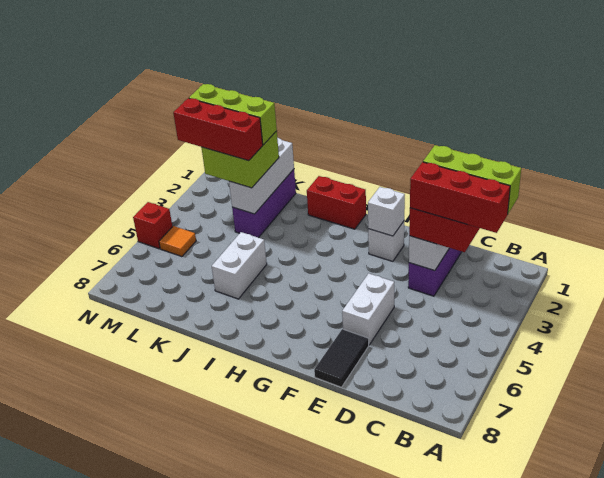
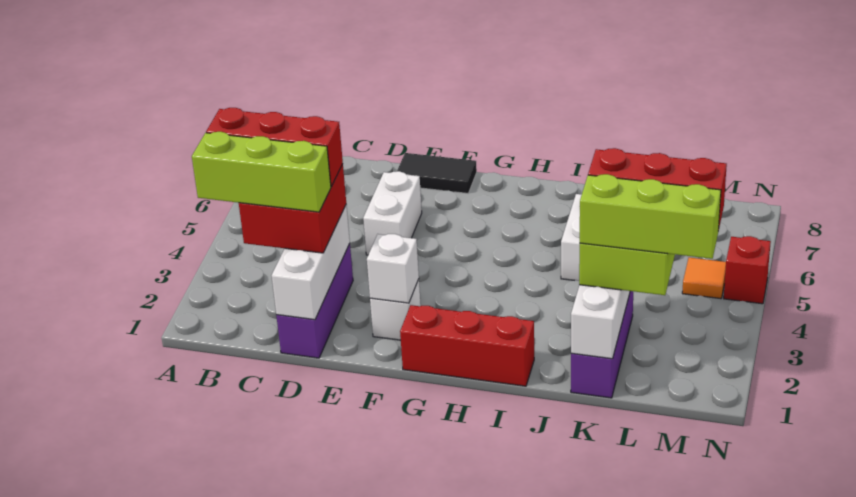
black 1x2 tile [314,329,369,387] -> black 1x2 tile turned to [397,153,477,193]
red 1x2 brick [307,176,366,229] -> red 1x3 brick [400,305,534,386]

